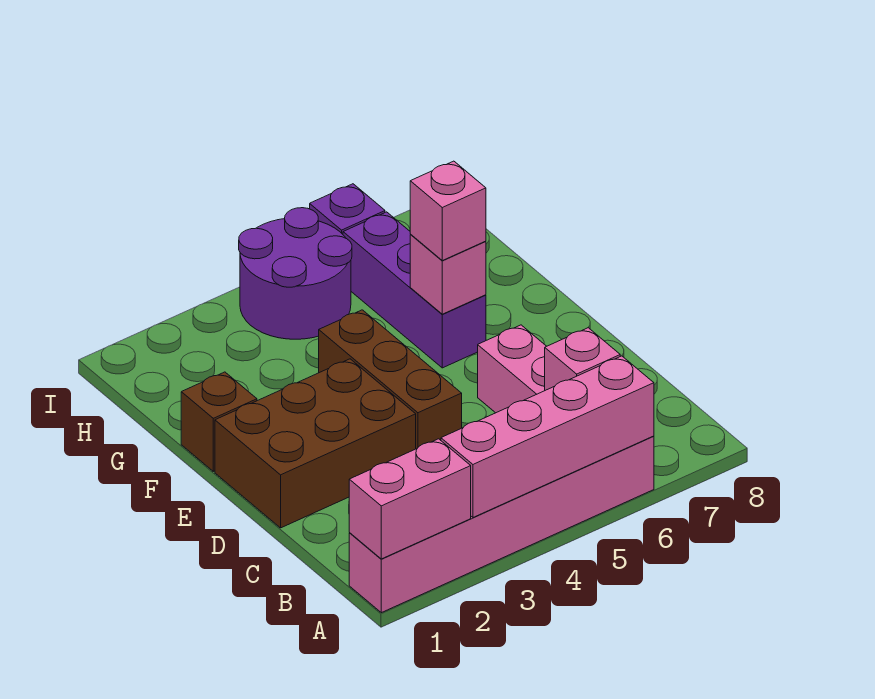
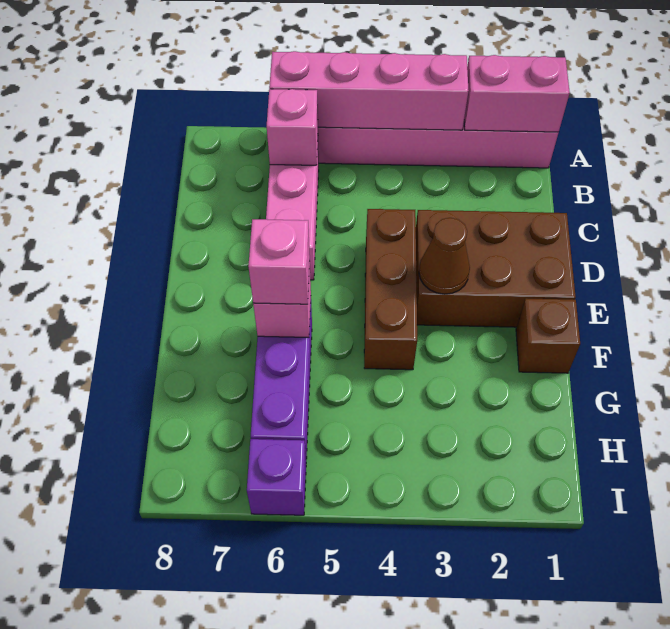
none -> brown 1x1 cone [419,218,470,294]
purple 2x2 round brick [239,208,352,339] -> none

